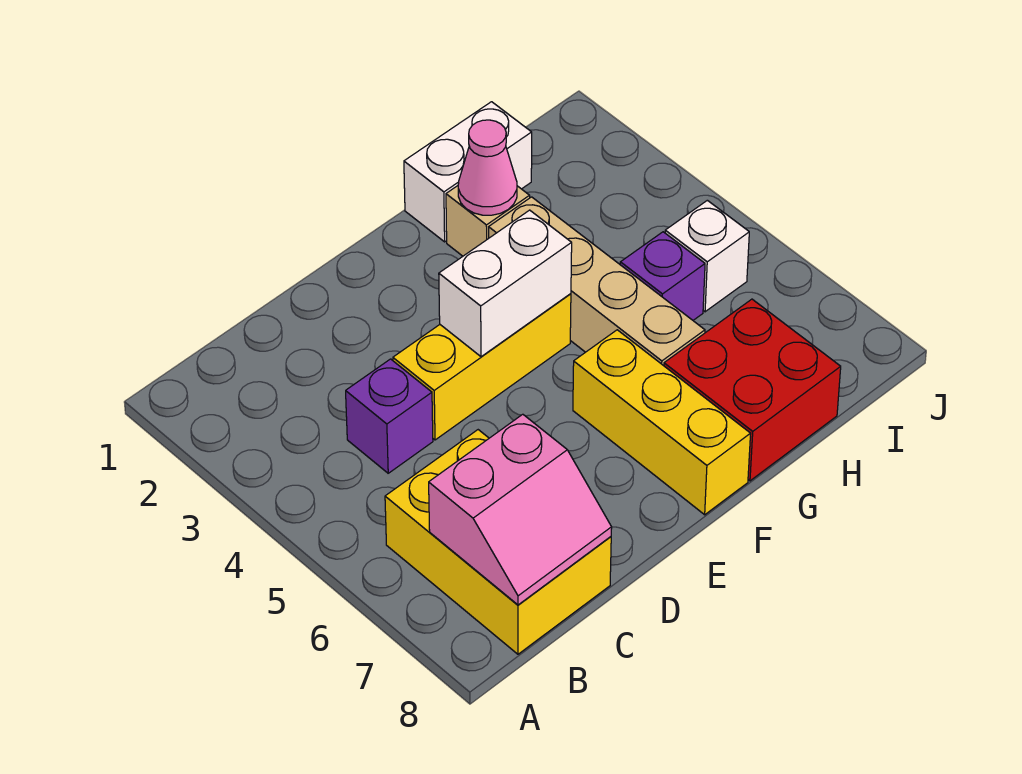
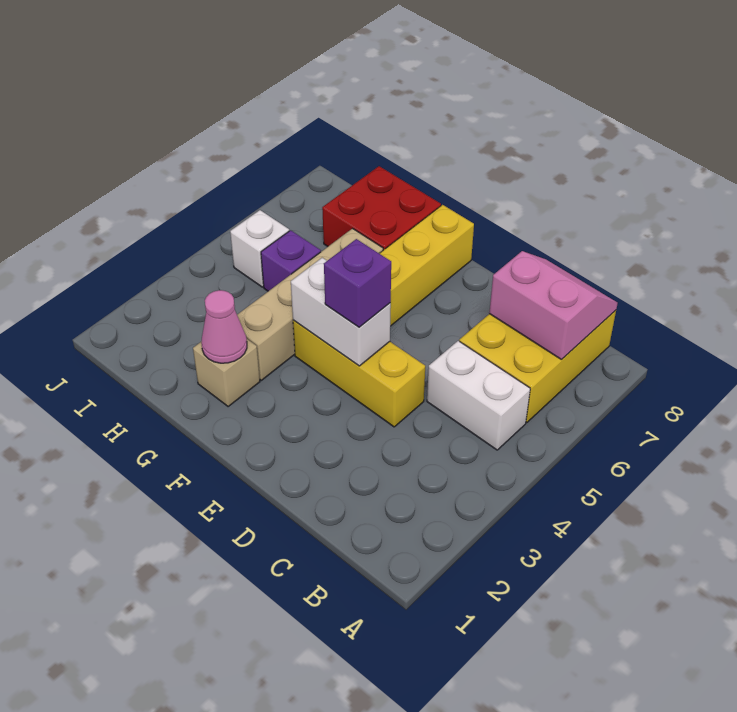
purple 1x1 brick [346,359,433,473] -> purple 1x1 brick moved to [324,239,391,327]
white 1x2 brick [404,102,532,242] -> white 1x2 brick moved to [427,341,530,450]

